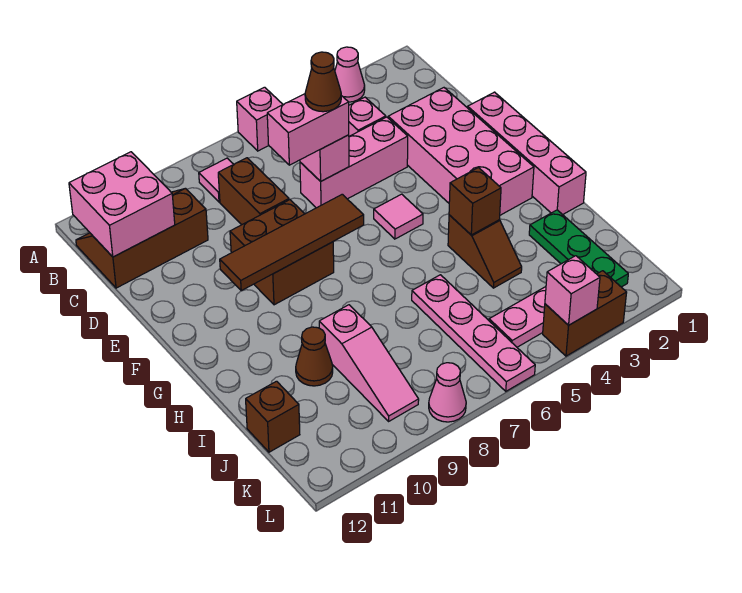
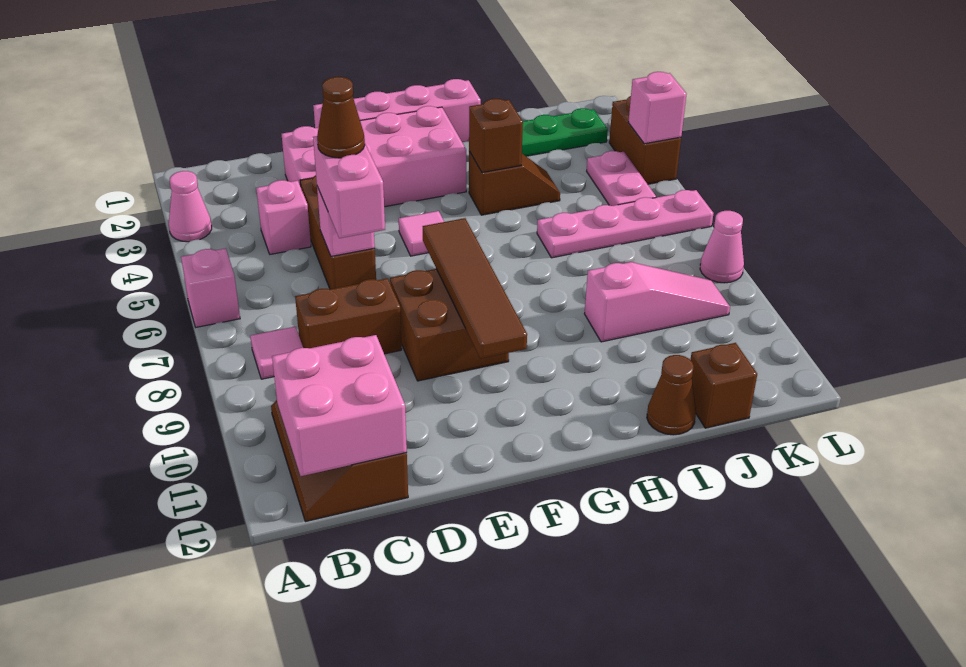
pink 1x3 brick [300,117,408,208] -> brown 1x3 brick [300,175,376,289]
brown 1x1 cone [296,327,333,386] -> brown 1x1 cone moved to [647,355,696,435]

